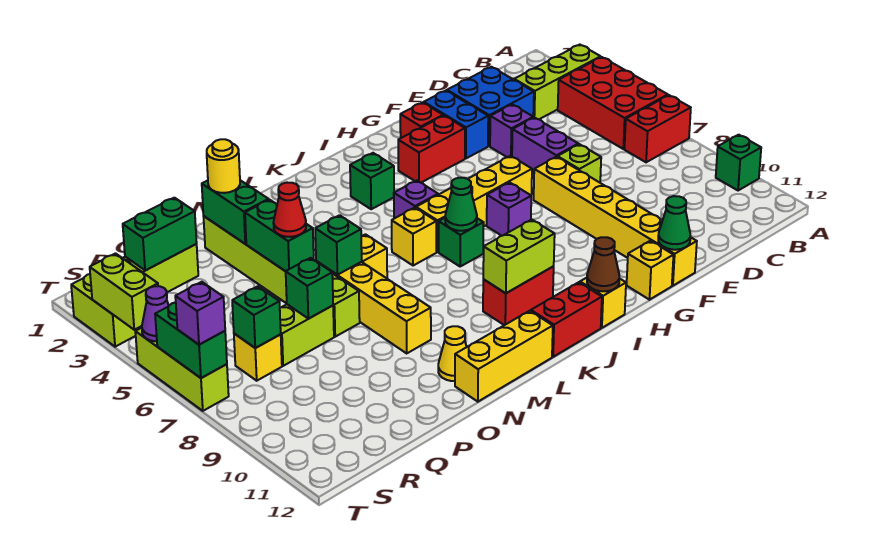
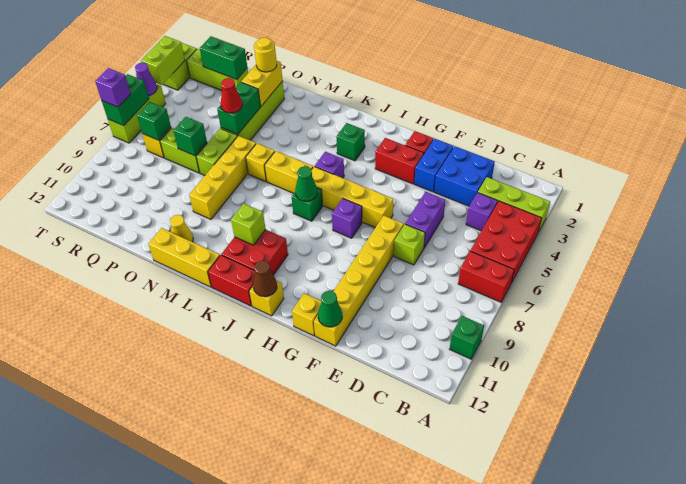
purple 1x1 brick [490,104,533,157] -> purple 1x1 brick moved to [466,193,498,231]
red 1x2 brick [483,267,554,325] -> red 2x2 brick [221,230,288,275]
lime 1x2 brick [483,219,555,293] -> lime 1x1 brick [231,204,266,245]
yellow 1x1 brick [392,208,436,266] -> yellow 1x2 brick [265,151,313,193]
green 1x1 brick [315,215,362,275] -> none
green 1x2 brick [202,180,269,244] -> yellow 1x2 brick [241,61,283,106]

